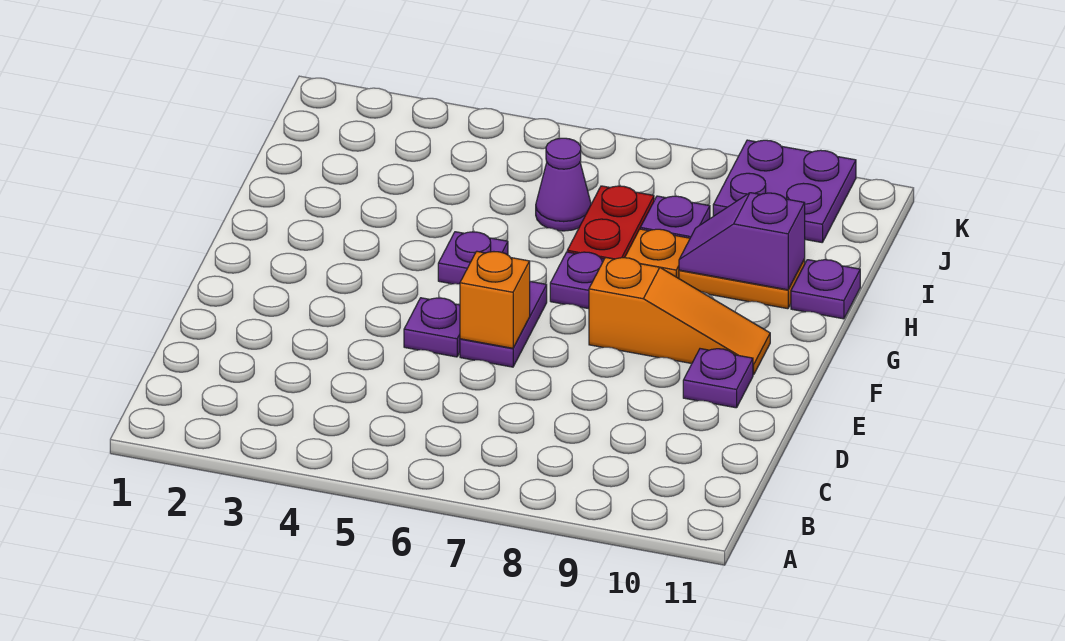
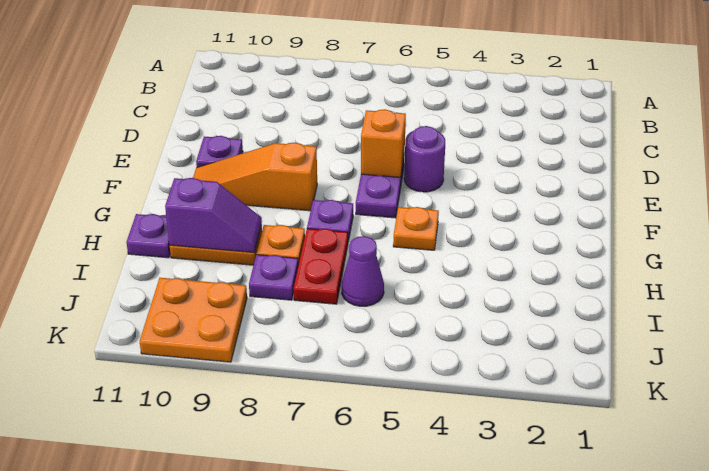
purple 1x1 plate [404,298,460,357] -> purple 1x1 round brick [404,126,445,192]
purple 1x1 plate [438,232,508,284] -> orange 1x1 plate [393,207,439,250]
purple 2x2 plate [713,140,856,242] -> orange 2x2 plate [140,278,247,362]

